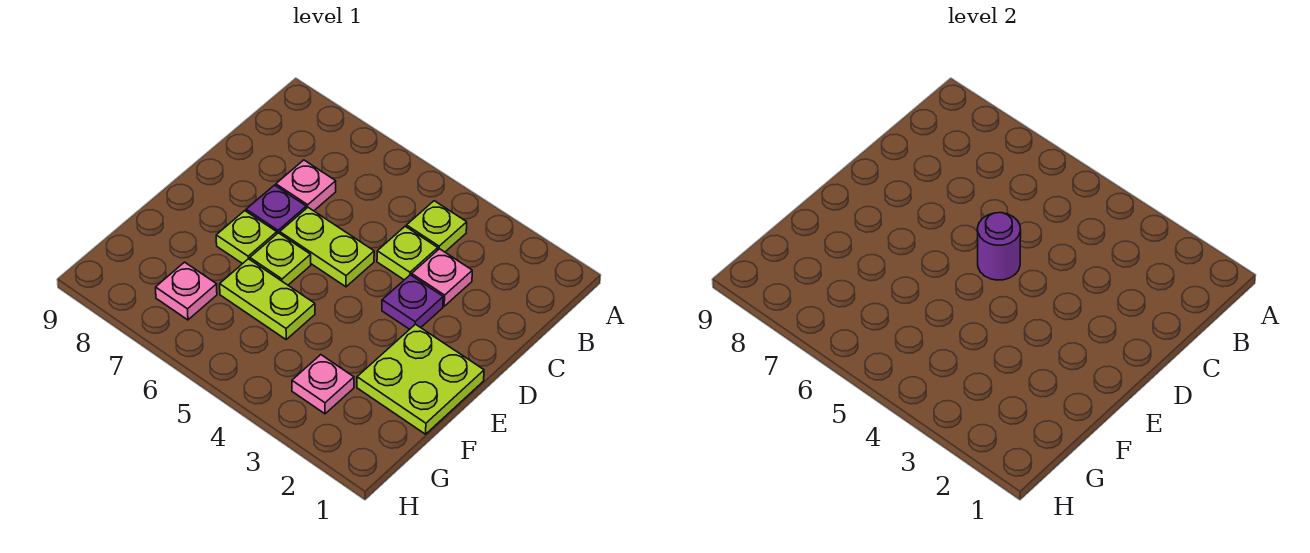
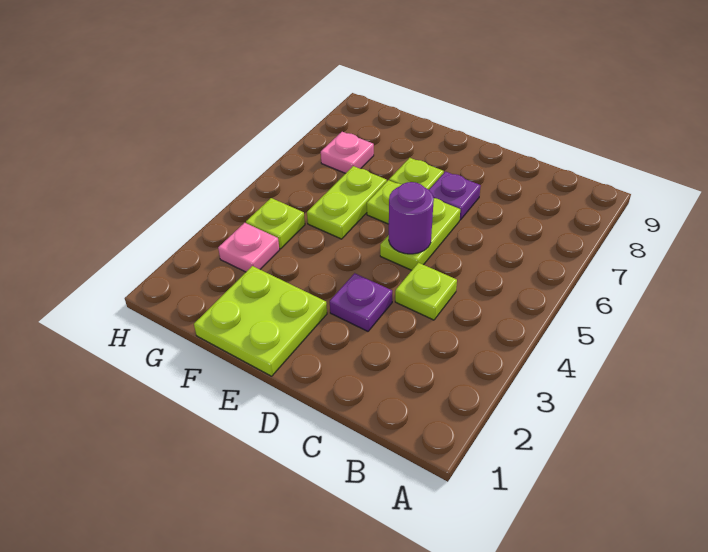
lime 1x1 plate [406,201,467,252] -> lime 1x1 plate moved to [246,198,305,249]
pink 1x1 plate [412,249,472,306] -> none
pink 1x1 plate [276,160,336,211] -> none

